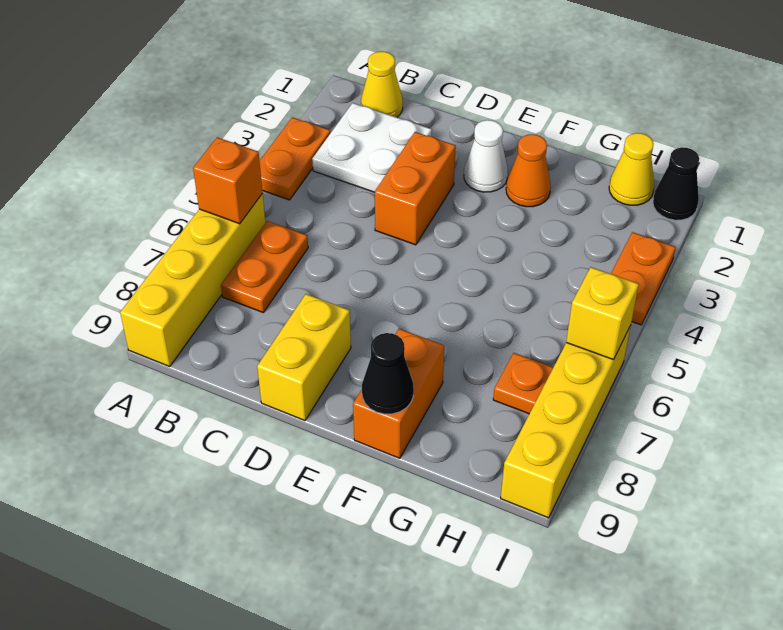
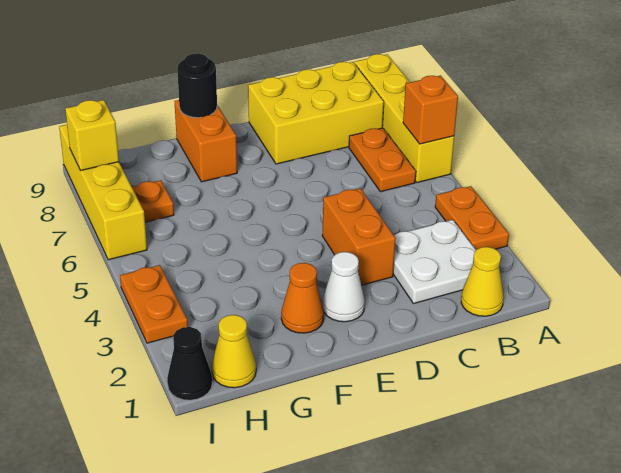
yellow 1x2 brick [257,294,351,421] -> yellow 2x3 brick [248,62,384,164]
black 1x1 cone [362,333,414,414] -> black 1x1 round brick [177,53,217,118]
yellow 1x1 brick [566,267,639,360] -> yellow 1x1 brick moved to [65,100,119,171]

